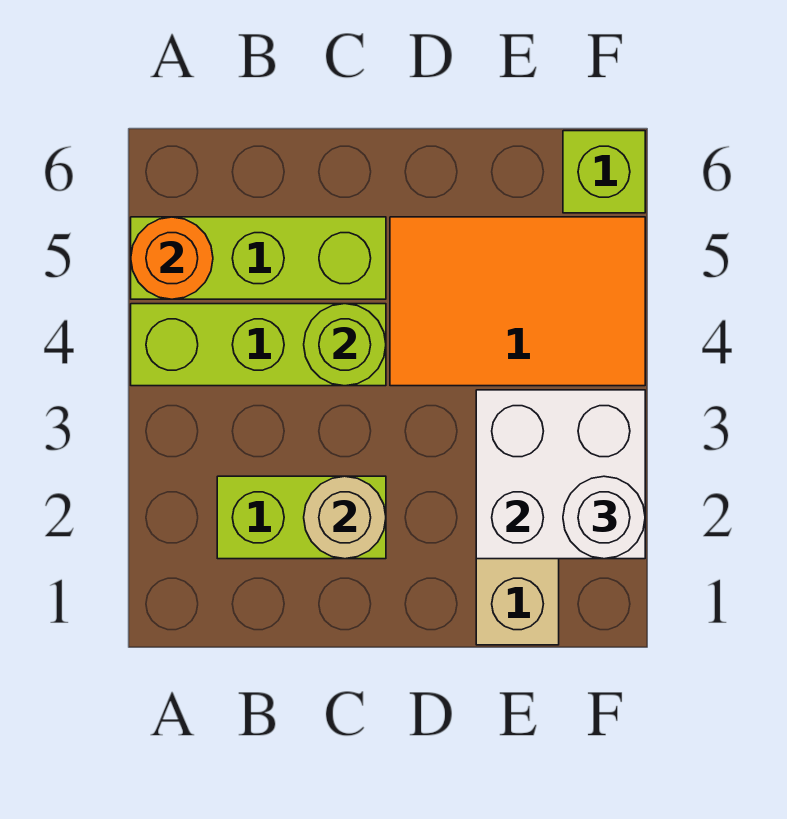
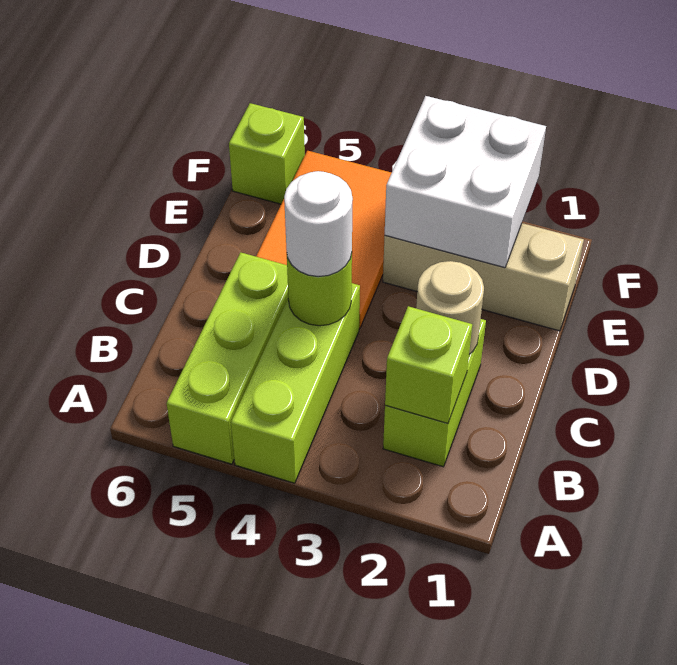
orange 1x1 round brick [131,217,213,299] -> none
none -> lime 1x1 brick [385,306,472,423]
white 1x1 round brick [563,476,645,559] -> white 1x1 round brick moved to [284,171,353,277]

